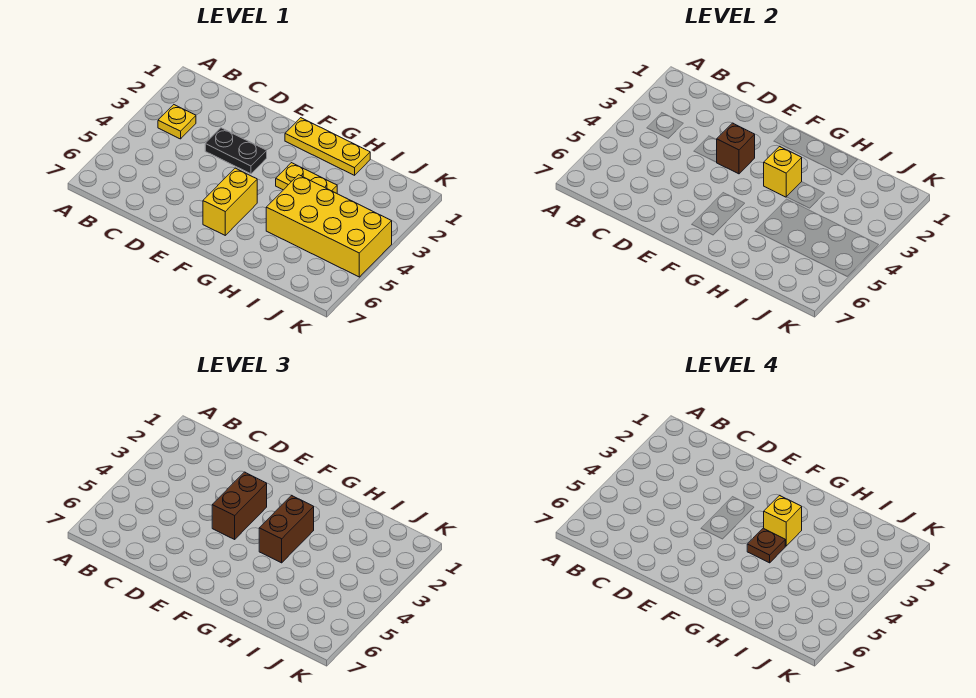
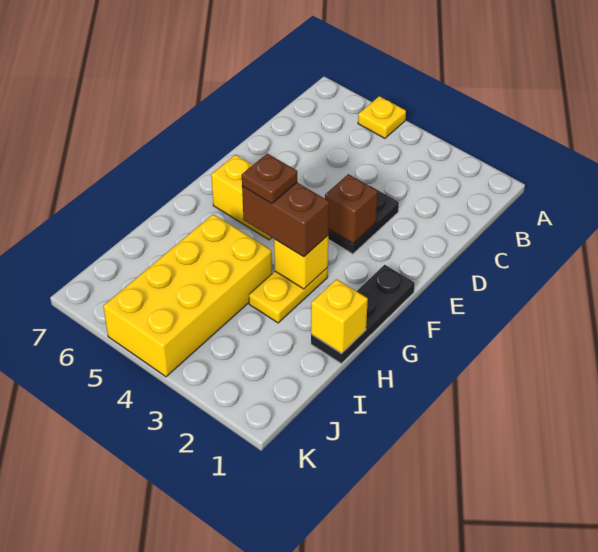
yellow 1x1 plate [158,105,196,139] -> yellow 1x1 plate moved to [358,96,406,138]
brown 1x2 brick [212,472,267,539] -> none
yellow 1x3 plate [285,118,370,175] -> black 1x3 plate [311,265,415,363]
yellow 1x1 brick [764,495,802,546] -> yellow 1x1 brick moved to [311,279,368,353]

